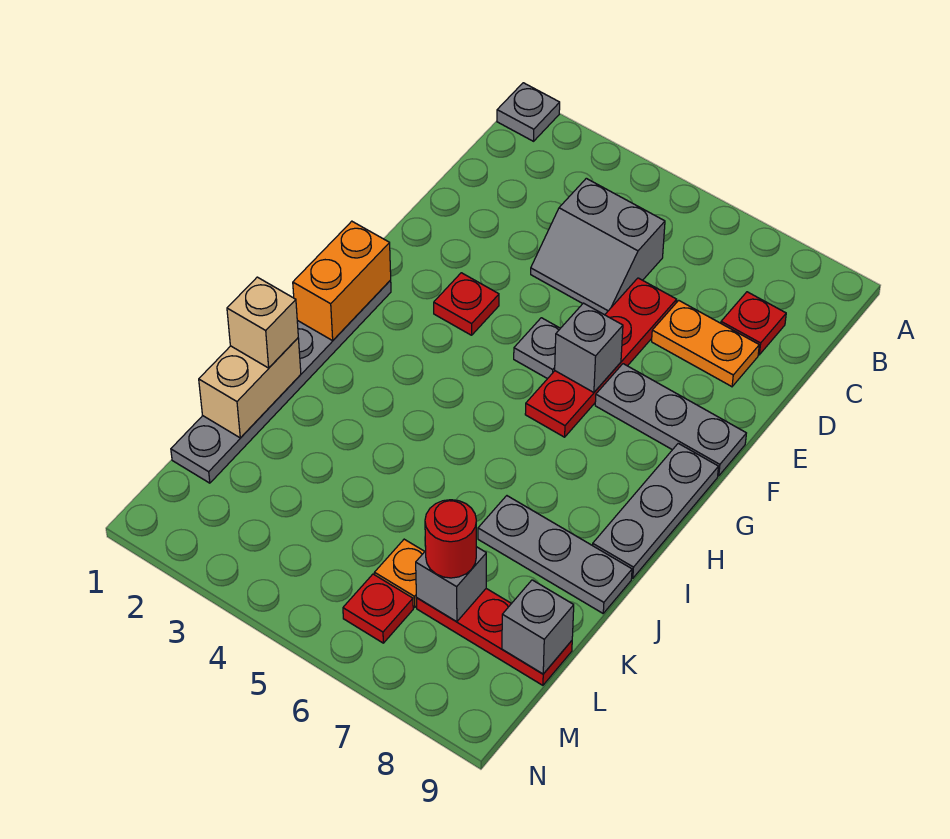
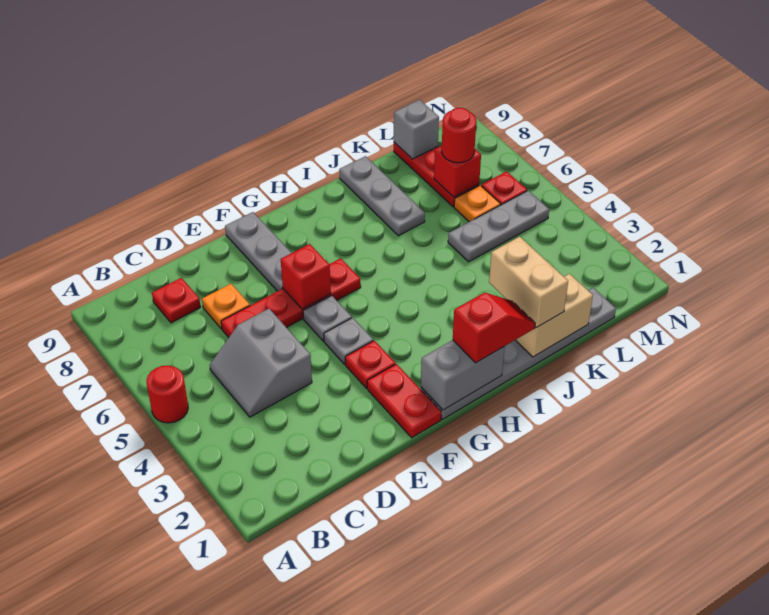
grey 1x1 plate [497,83,560,141] -> grey 1x1 plate moved to [324,318,373,364]
none -> red 1x1 round brick [147,366,188,423]
grey 2x2 slope [531,178,665,315] -> grey 2x2 slope turned to [210,308,312,417]
orange 1x2 plate [652,300,759,387] -> orange 1x1 plate [202,284,250,329]
none -> red 1x2 plate [367,364,441,438]
grey 1x1 brick [555,303,623,392] -> red 1x1 brick [281,244,331,309]
orange 1x2 brick [293,221,391,341] -> grey 1x2 brick [421,340,505,410]
grey 1x3 plate [593,443,718,578] -> grey 1x3 plate moved to [448,191,549,262]
none -> red 1x2 slope [453,292,535,363]
tan 1x1 brick [227,277,298,368] -> tan 1x2 brick [489,237,568,328]
grey 1x1 brick [416,547,486,622] -> red 1x1 brick [434,146,481,197]

